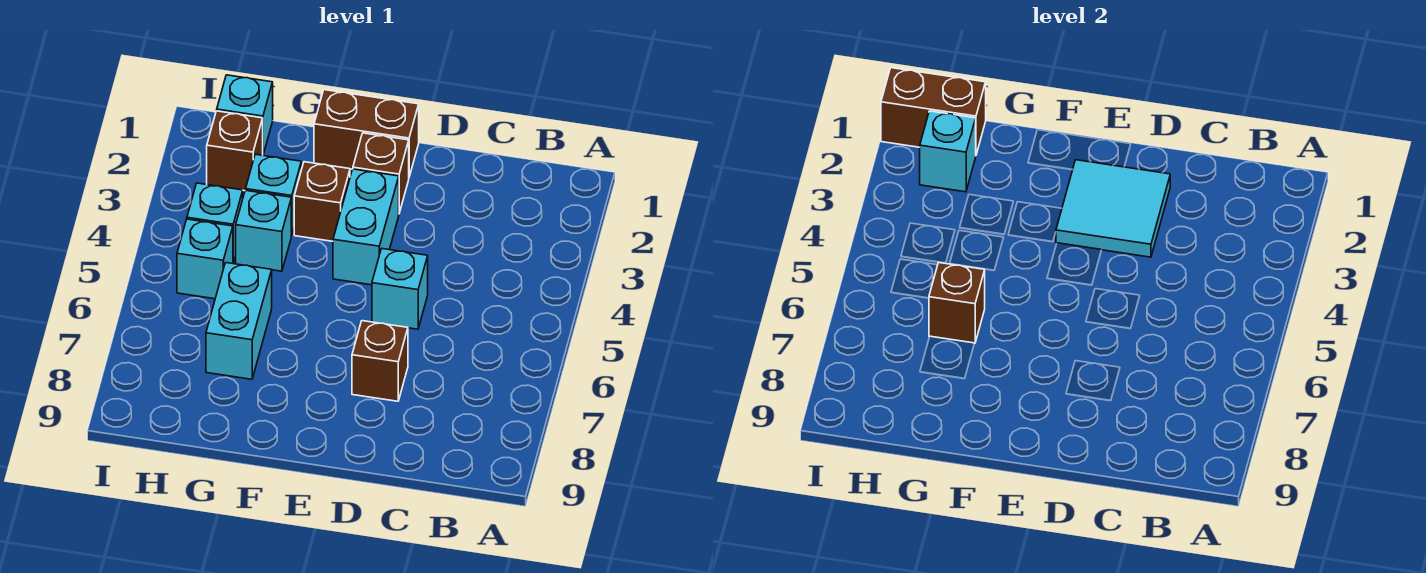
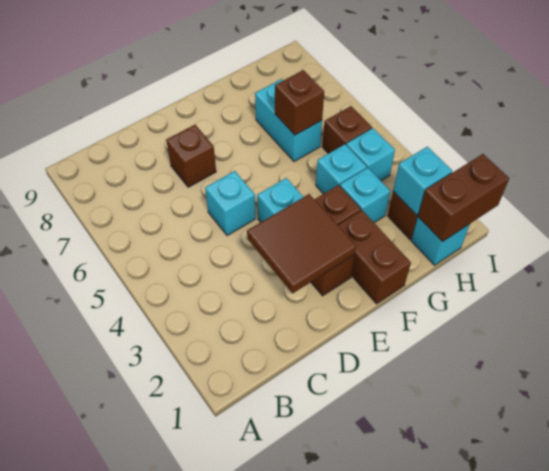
cyan 2x2 tile [1056,160,1170,257] -> brown 2x2 tile [247,194,356,294]
brown 1x2 brick [314,90,419,176] -> brown 1x2 brick turned to [338,210,411,304]
cyan 1x1 brick [177,219,233,299] -> brown 1x1 brick [322,106,372,154]

